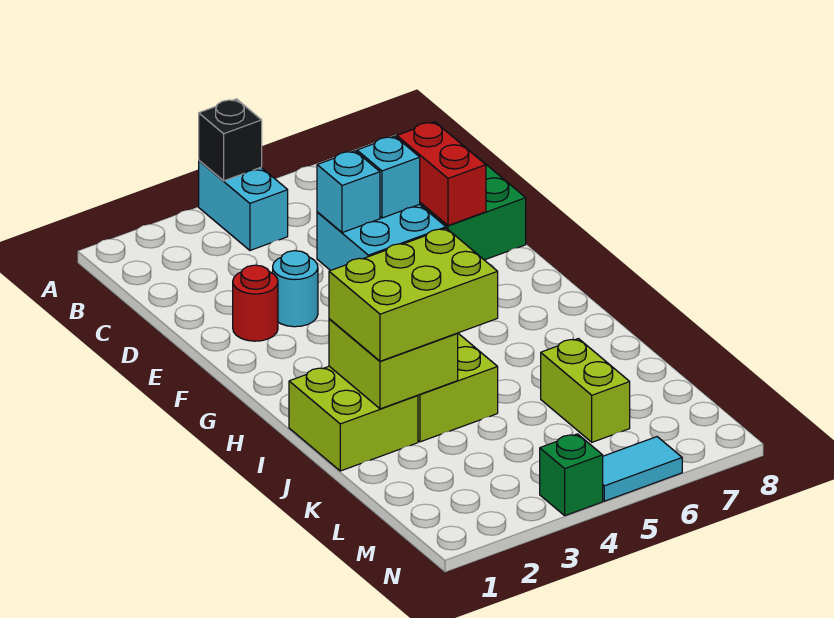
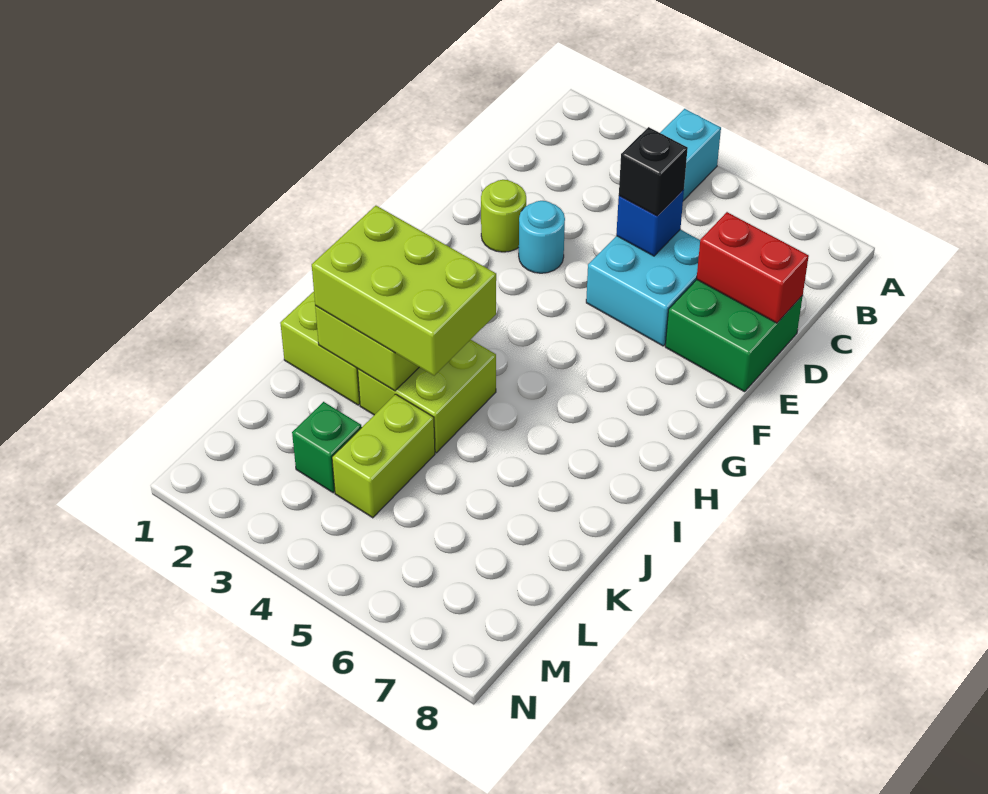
black 1x1 brick [199,99,262,181] -> black 1x1 brick moved to [619,127,688,216]
cyan 1x1 brick [317,151,380,233] -> blue 1x1 brick [616,189,684,256]
cyan 1x1 brick [357,136,420,218] -> none
red 1x2 brick [397,122,486,225] -> red 1x2 brick turned to [697,212,809,323]
red 1x1 round brick [233,265,278,341] -> lime 1x1 round brick [481,180,526,252]
lime 1x2 brick [541,339,630,442] -> lime 1x2 brick moved to [332,394,435,518]
green 1x1 brick [540,434,603,516] -> green 1x1 brick moved to [292,402,362,493]
cyan 1x2 tile [603,437,682,501] -> none

